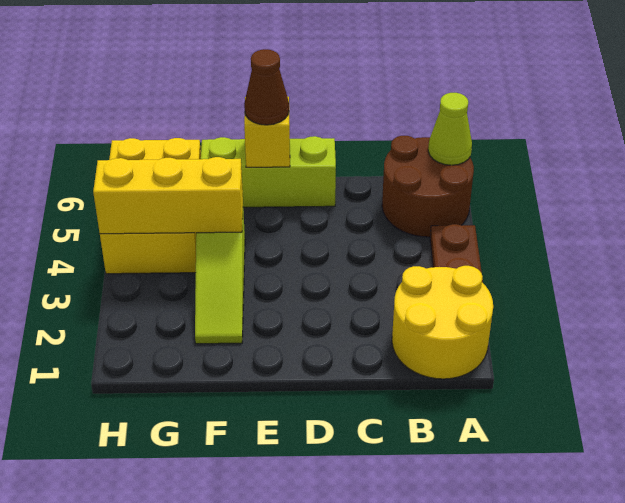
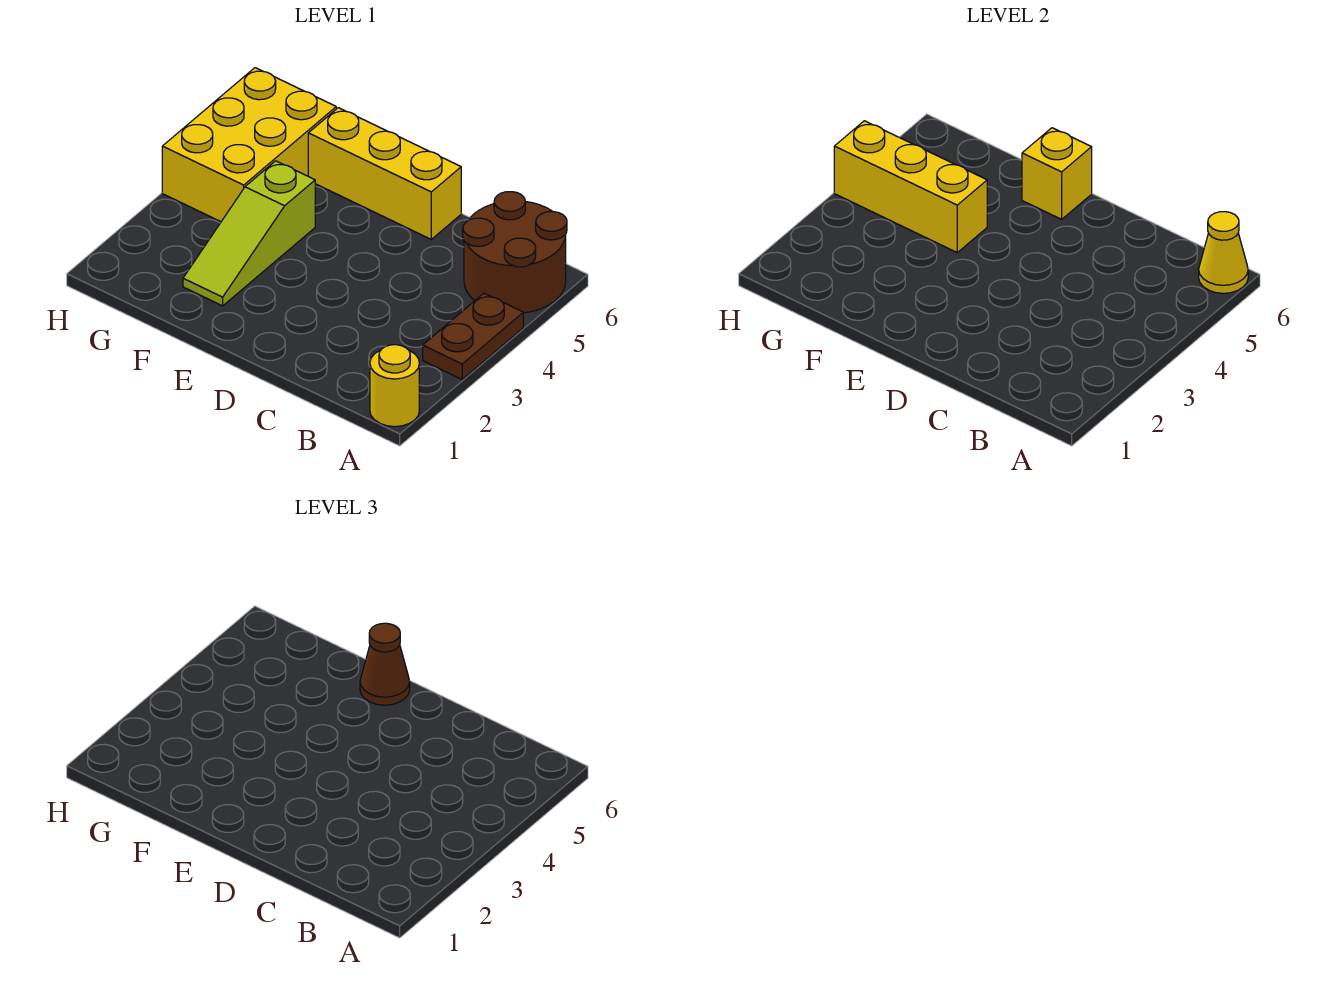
yellow 2x2 round brick [392,266,493,379] -> yellow 1x1 round brick [370,345,419,427]
lime 1x1 cone [428,93,472,165] -> yellow 1x1 cone [1199,212,1248,293]
lime 1x3 brick [201,136,336,207] -> yellow 1x3 brick [308,108,461,239]

